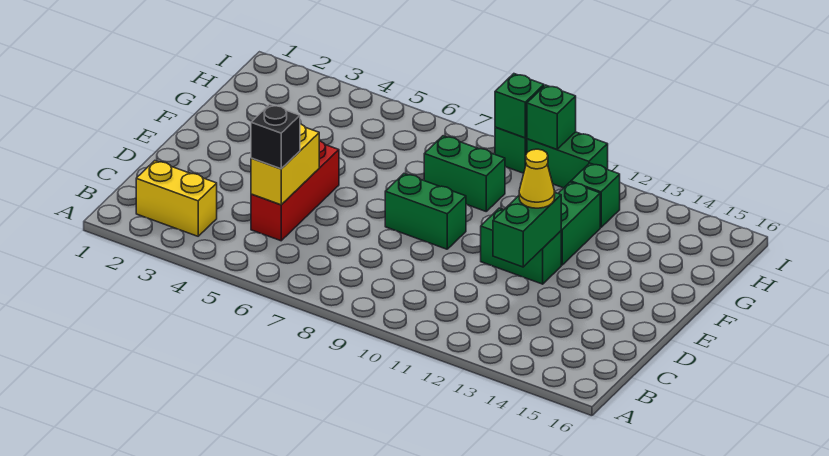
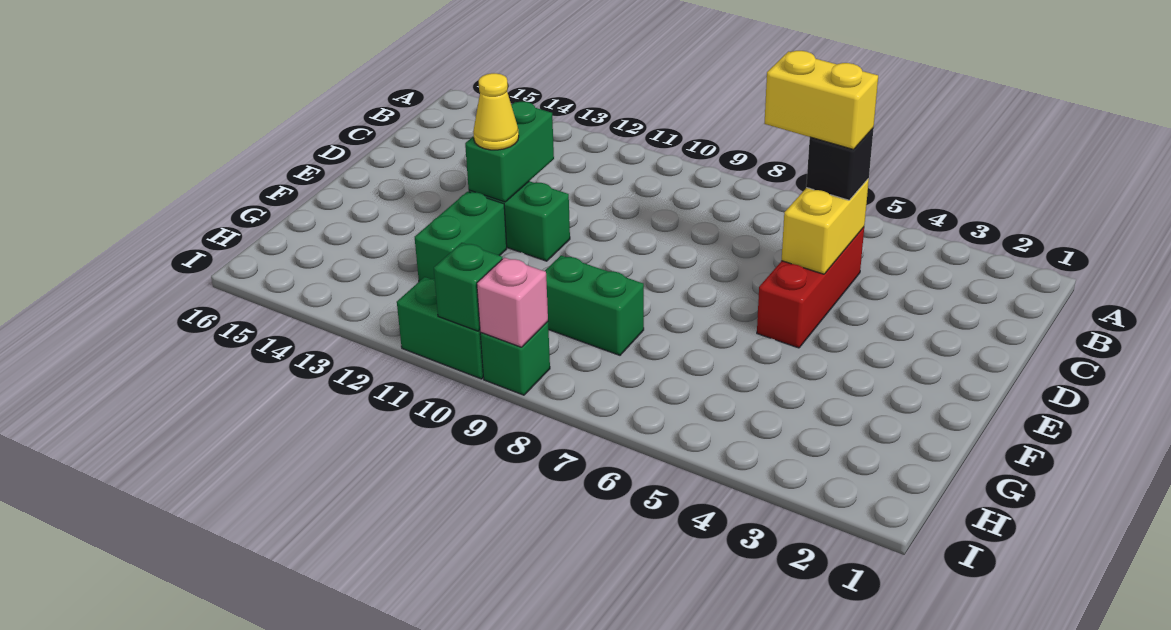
yellow 1x2 brick [136,161,217,236] -> yellow 1x2 brick moved to [764,51,878,149]
green 1x2 brick [385,174,466,249] -> none
green 1x1 brick [571,163,620,227] -> none
green 1x1 brick [495,74,544,138] -> pink 1x1 brick [477,258,548,347]

